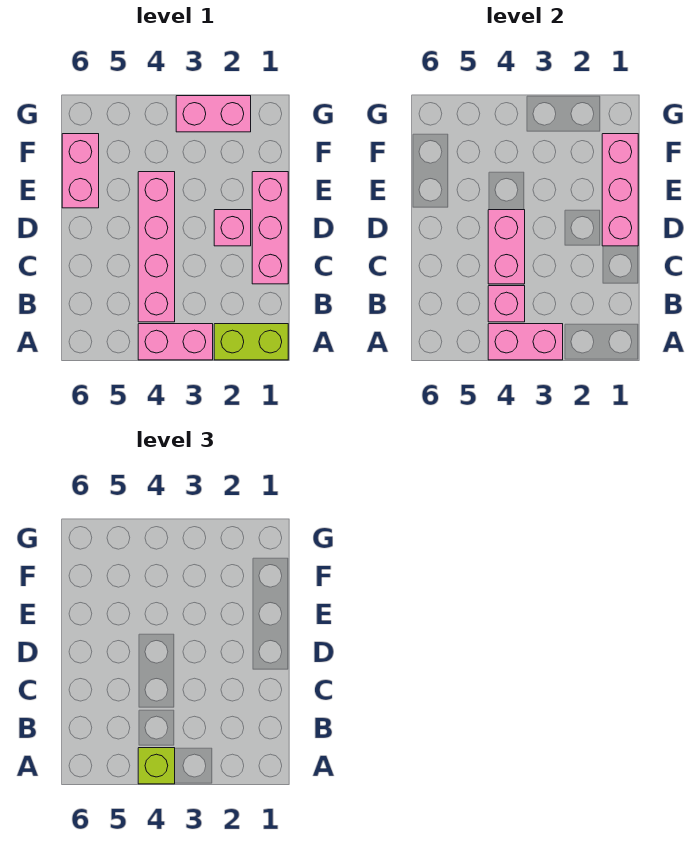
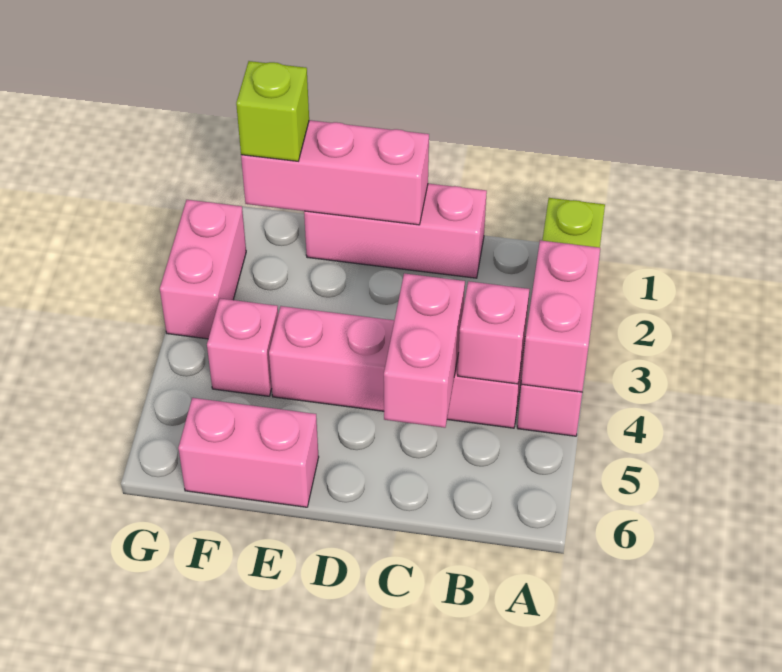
lime 1x1 brick [138,748,175,784] -> lime 1x1 brick moved to [236,61,309,161]
pink 1x2 brick [488,210,525,284] -> pink 1x2 brick turned to [384,273,465,428]
pink 1x1 brick [214,210,251,246] -> pink 1x1 brick moved to [207,299,278,396]

